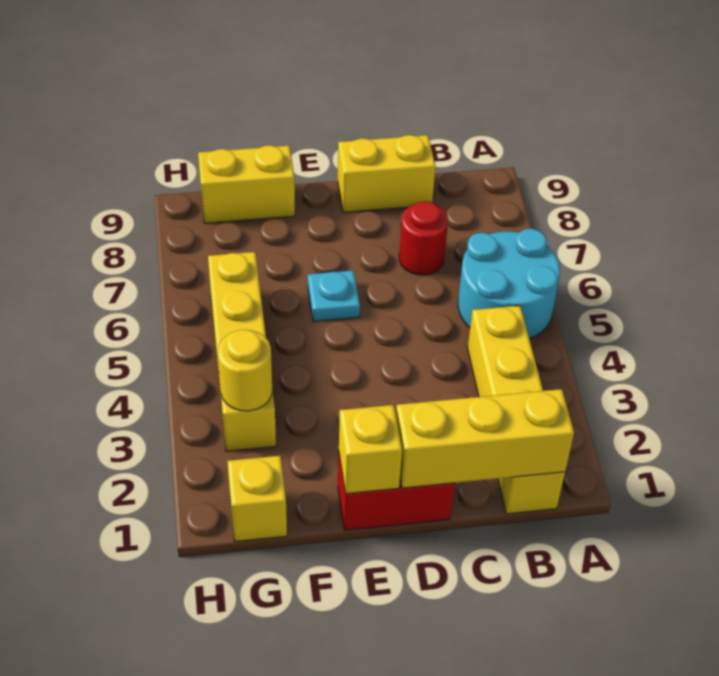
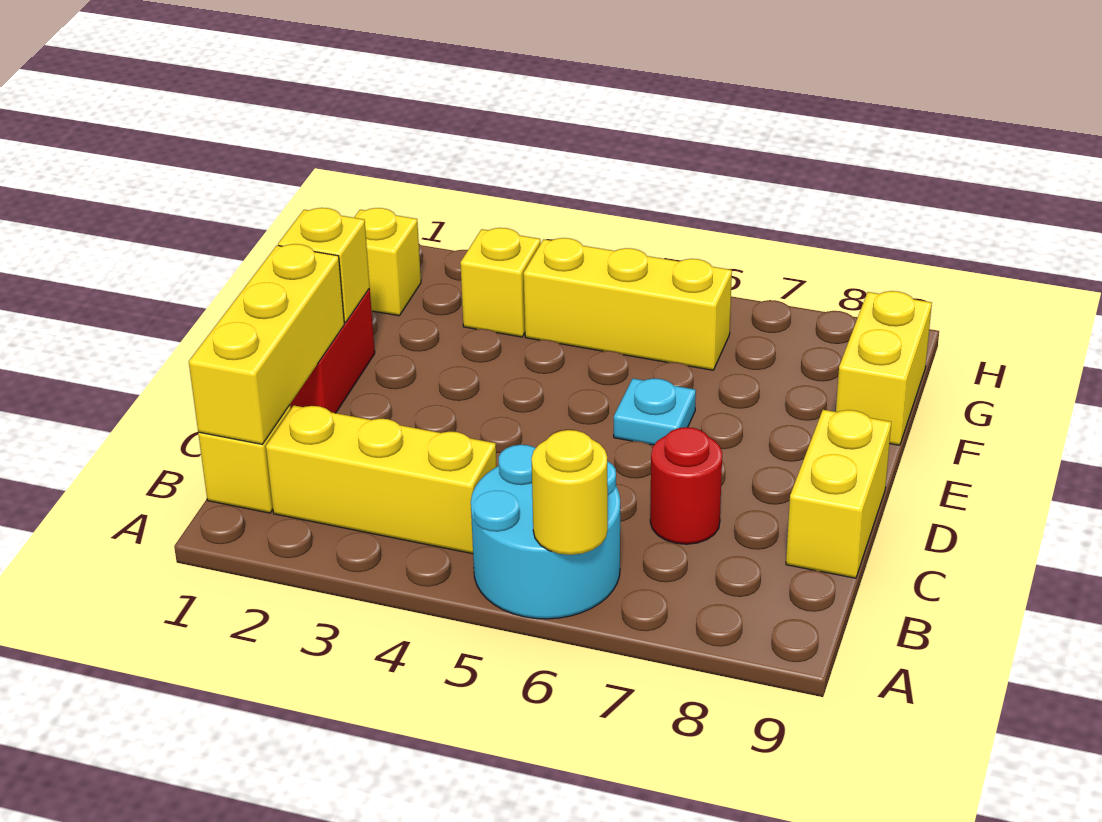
yellow 1x1 round brick [218,330,272,411] -> yellow 1x1 round brick moved to [531,430,608,555]

